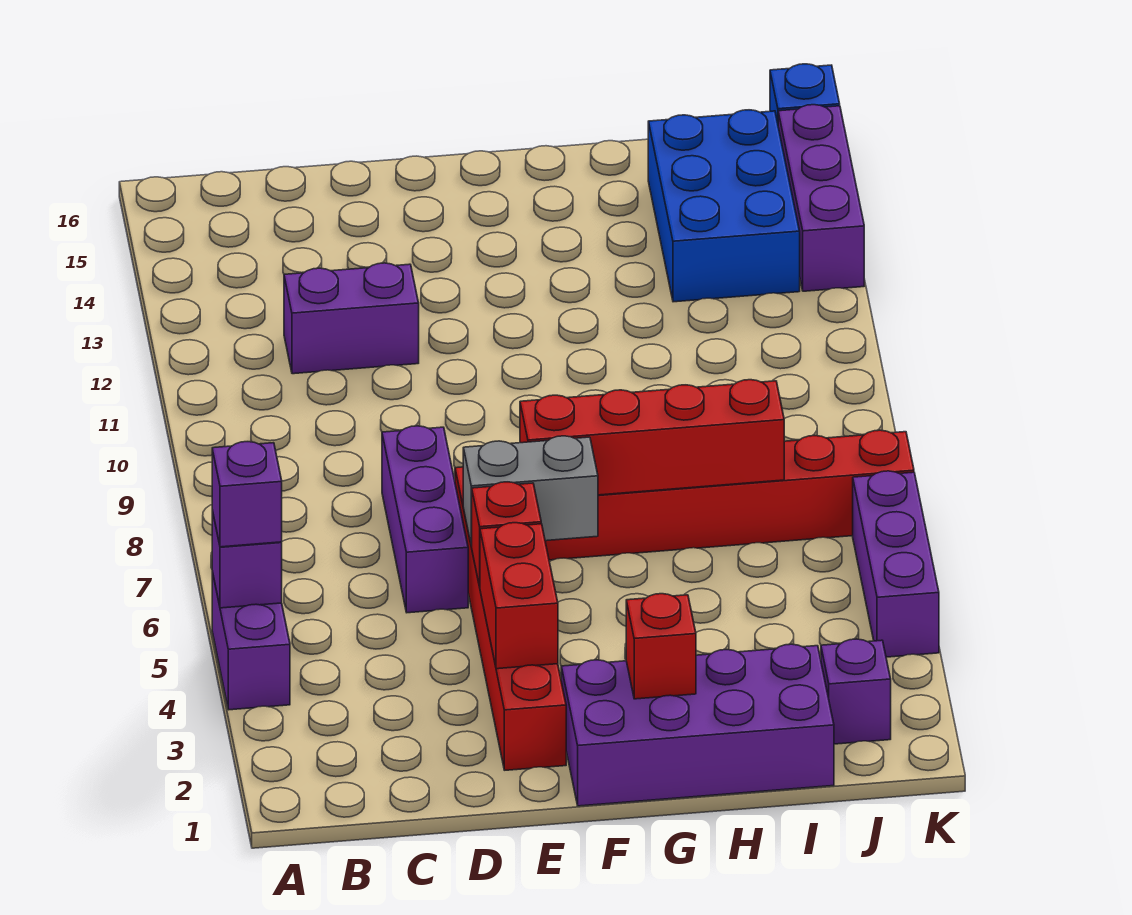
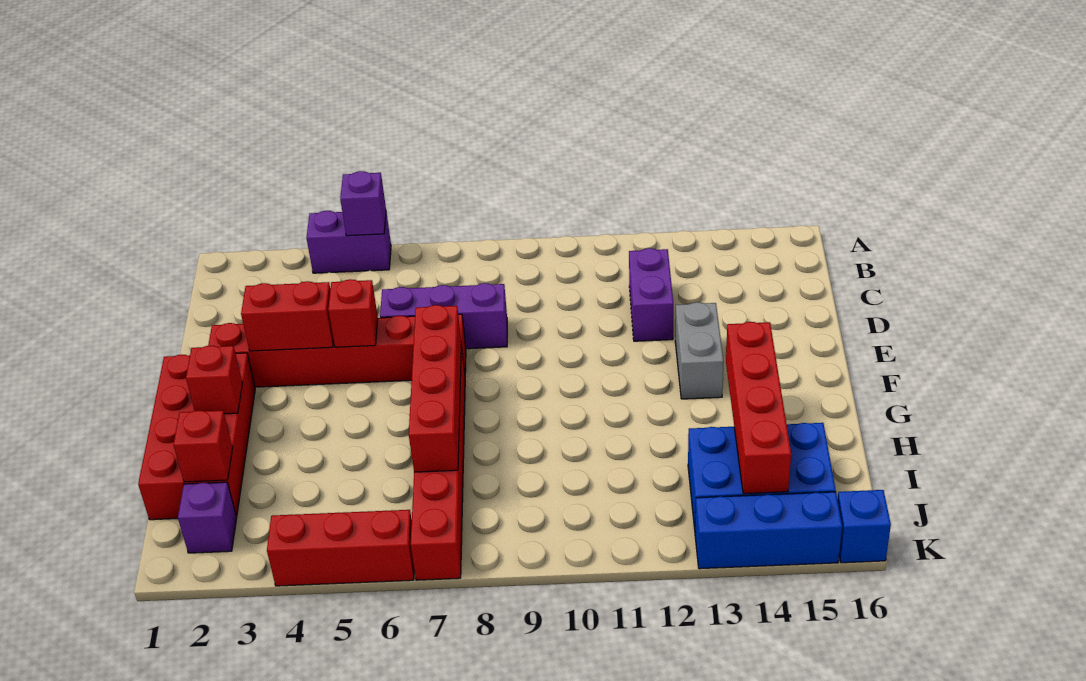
purple 1x1 brick [212,442,282,547] -> none
grey 1x2 brick [463,436,598,546] -> grey 1x2 brick moved to [675,302,724,399]
purple 2x4 brick [561,644,834,806] -> red 2x4 brick [138,353,255,520]
none -> red 1x4 brick [726,322,791,494]
none -> red 1x1 brick [173,410,233,482]
purple 1x3 brick [853,471,939,657] -> red 1x3 brick [267,510,414,586]
purple 1x3 brick [778,105,864,291] -> blue 1x3 brick [695,492,842,569]

